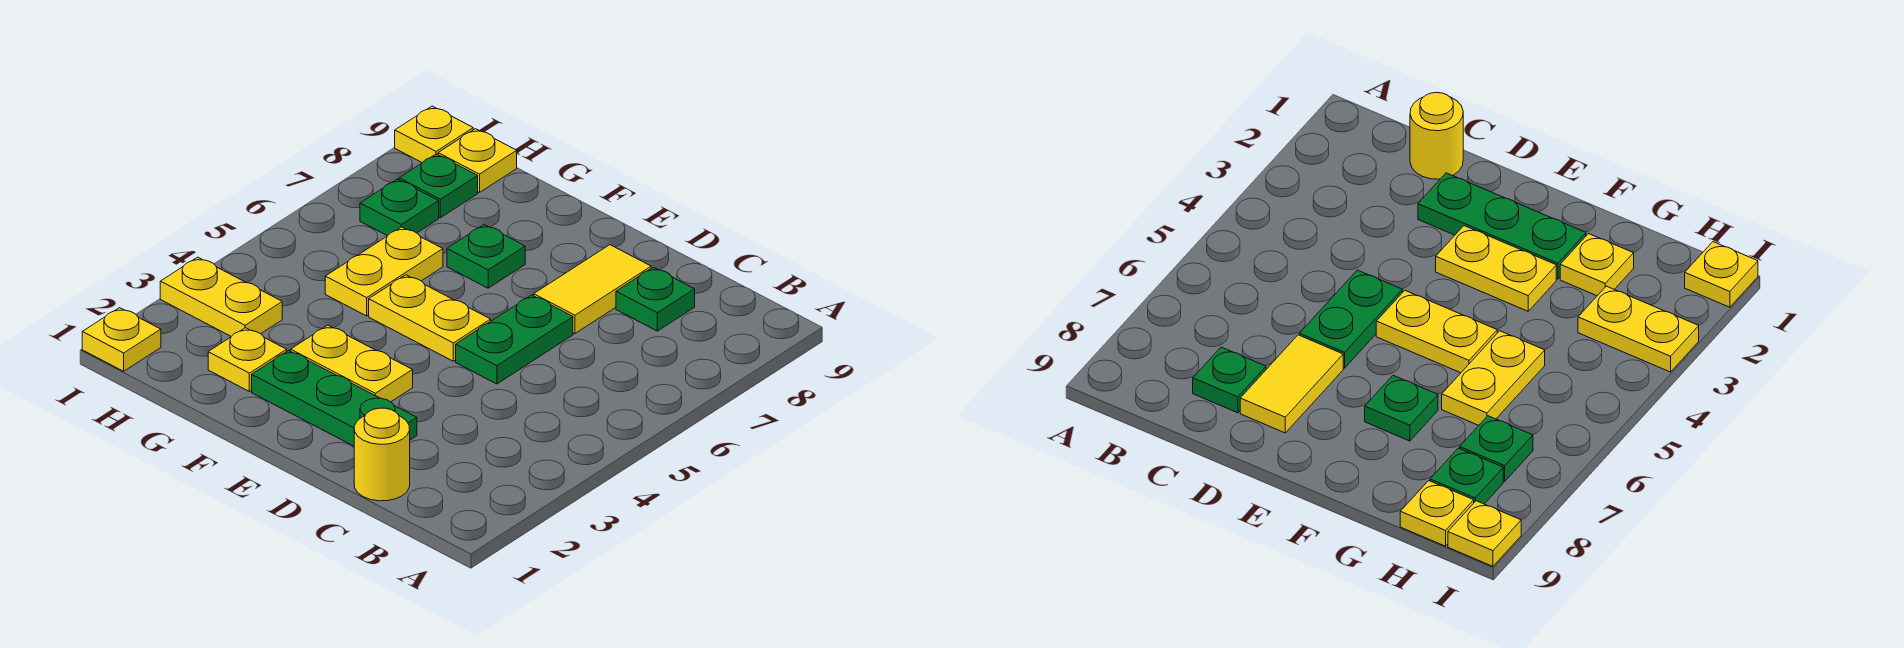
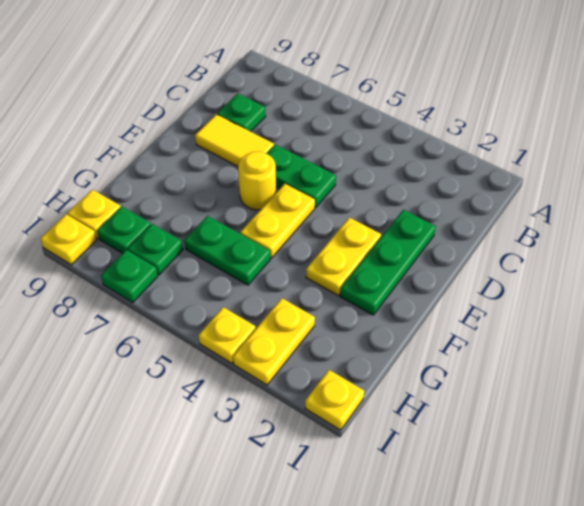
yellow 1x1 round brick [354,408,410,501] -> yellow 1x1 round brick moved to [238,151,276,210]
green 1x1 plate [447,225,525,288] -> green 1x1 plate moved to [101,250,158,303]
yellow 1x1 plate [208,328,287,391] -> yellow 1x1 plate moved to [198,307,256,363]
yellow 1x2 plate [325,227,443,316] -> green 1x2 plate [184,216,270,285]

